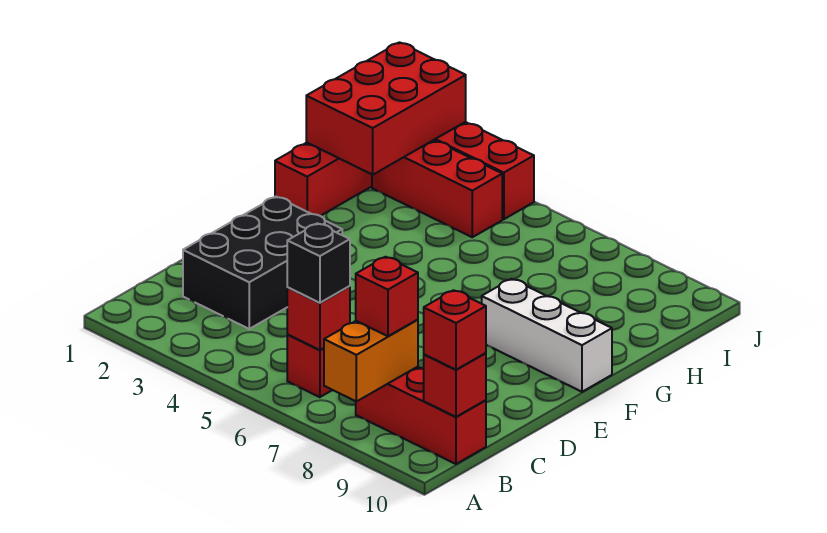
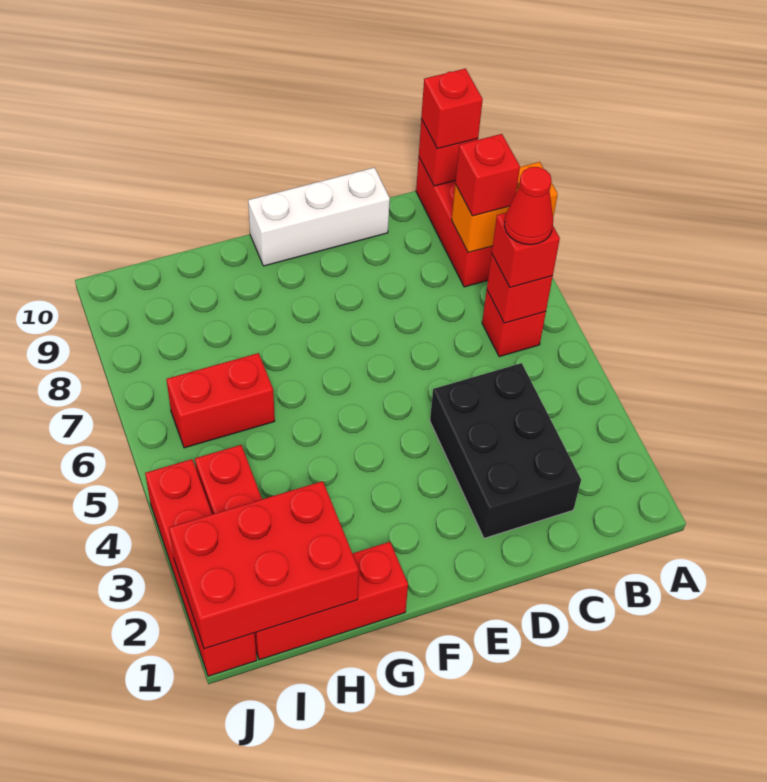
black 1x1 brick [287,223,350,303] -> red 1x1 brick [492,213,560,288]
none -> red 1x1 cone [504,167,553,245]
black 2x3 brick [183,197,342,329] -> black 2x3 brick turned to [430,363,581,538]
white 1x3 brick [482,279,612,392] -> white 1x3 brick turned to [248,168,390,266]
none -> red 1x2 brick [166,353,275,448]

